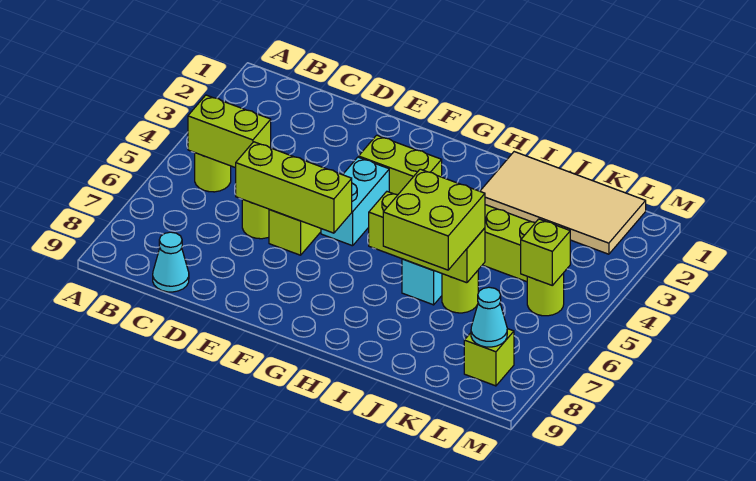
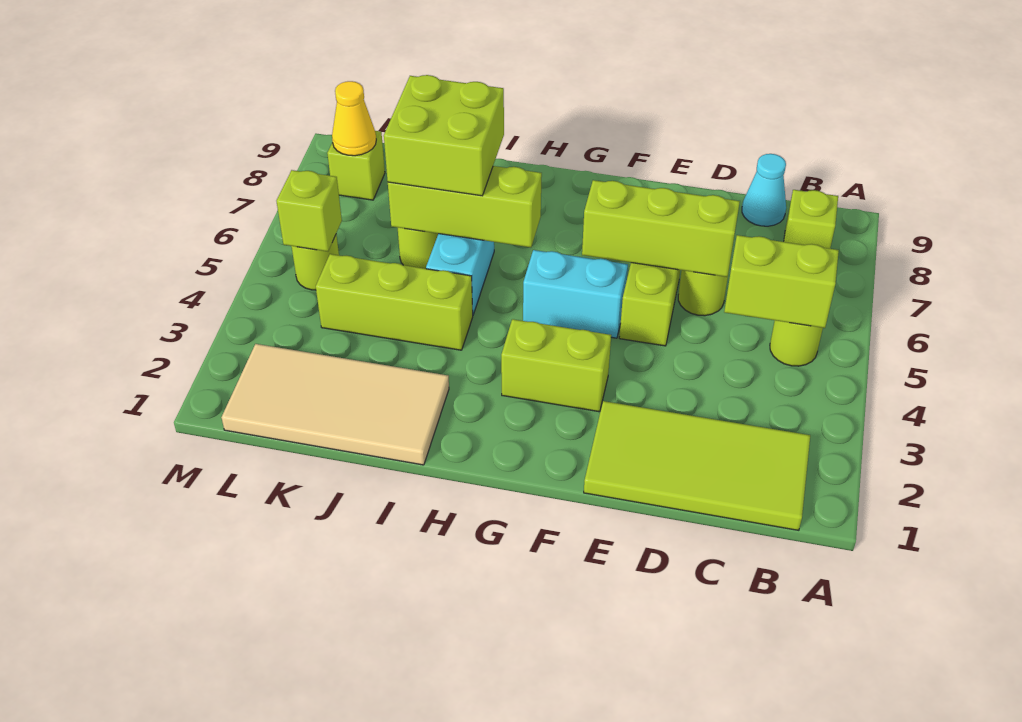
none -> lime 2x4 tile [584,401,810,530]
none -> lime 1x1 brick [784,190,838,249]
cyan 1x2 brick [321,157,389,246] -> cyan 1x2 brick turned to [523,250,628,338]
cyan 1x1 cone [471,287,507,347] -> yellow 1x1 cone [332,81,376,156]

